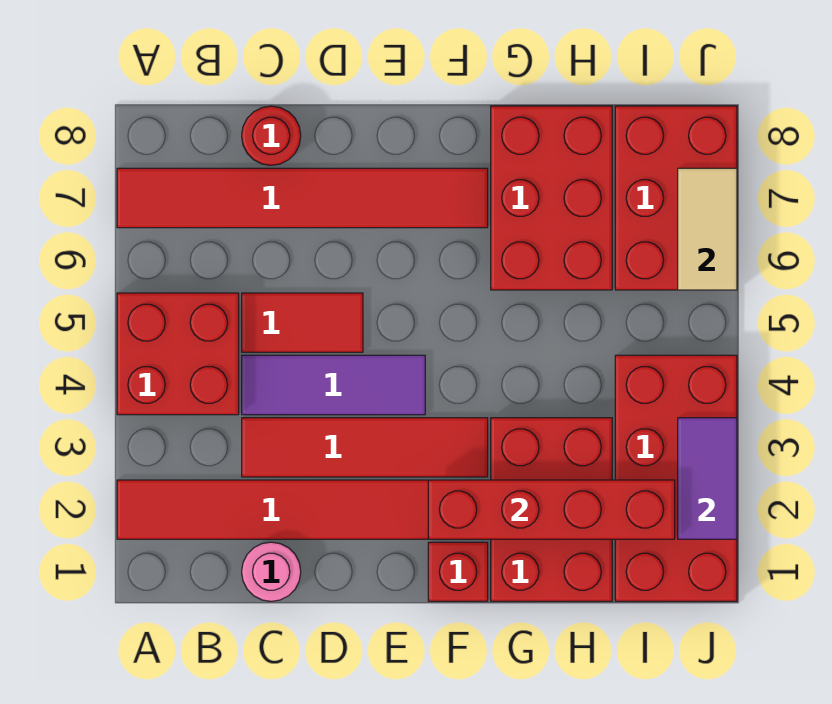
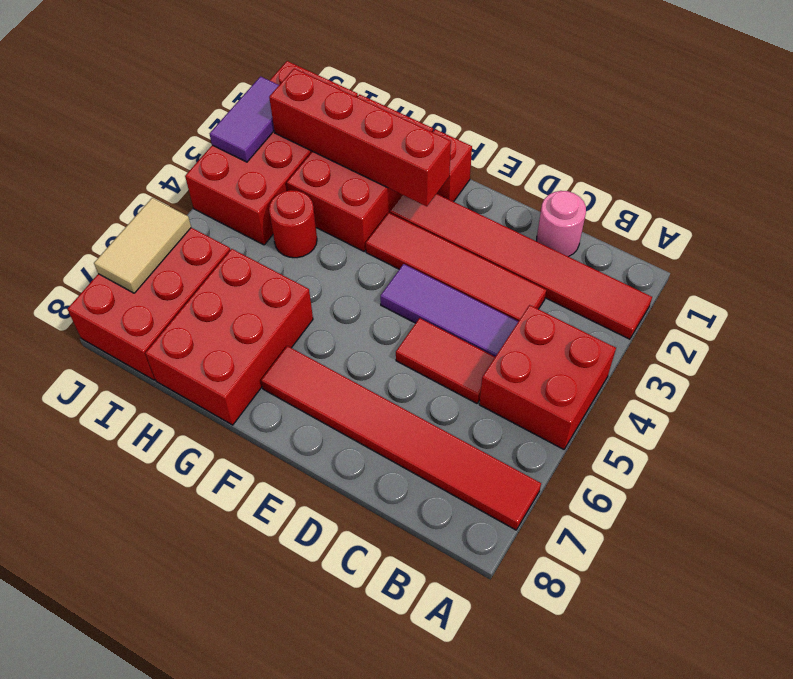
red 1x1 round brick [242,106,301,165] -> red 1x1 round brick moved to [269,190,317,258]

